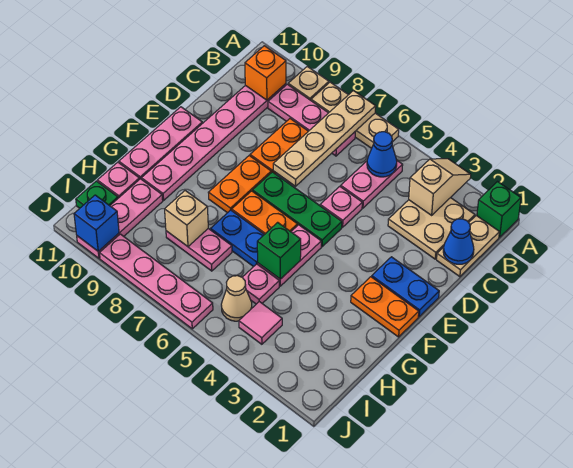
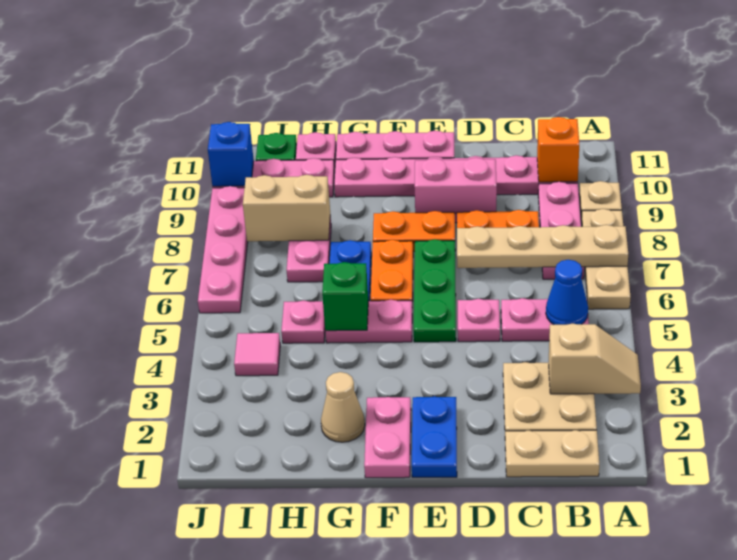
green 1x1 brick [477,182,521,237] -> none
blue 1x1 cone [443,219,474,264] -> none
none -> pink 1x2 brick [414,158,497,223]
orange 1x2 plate [351,277,419,337] -> pink 1x2 plate [364,397,411,478]
tan 1x1 brick [165,191,208,247] -> tan 1x2 brick [243,175,330,241]
tan 1x1 cone [221,276,252,321] -> tan 1x1 cone moved to [321,372,365,442]

